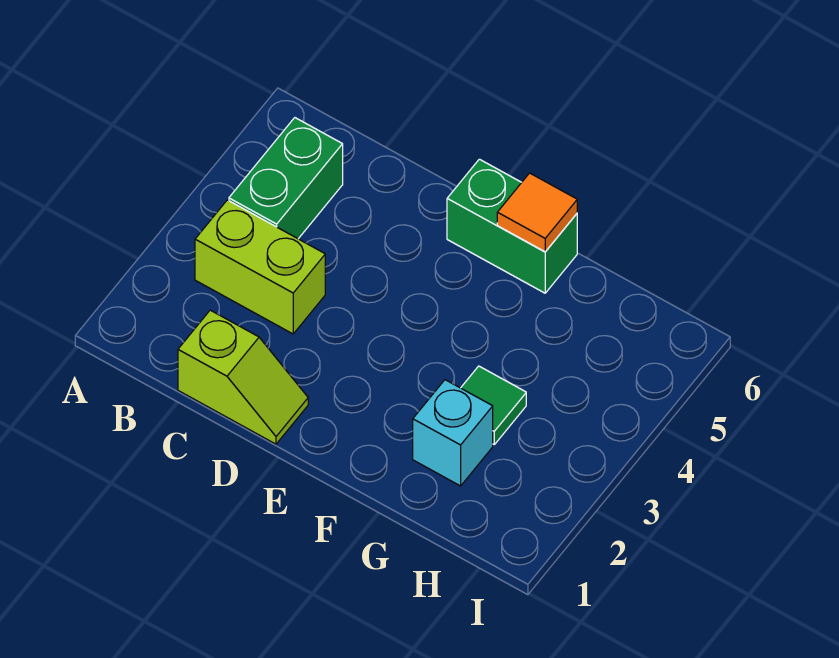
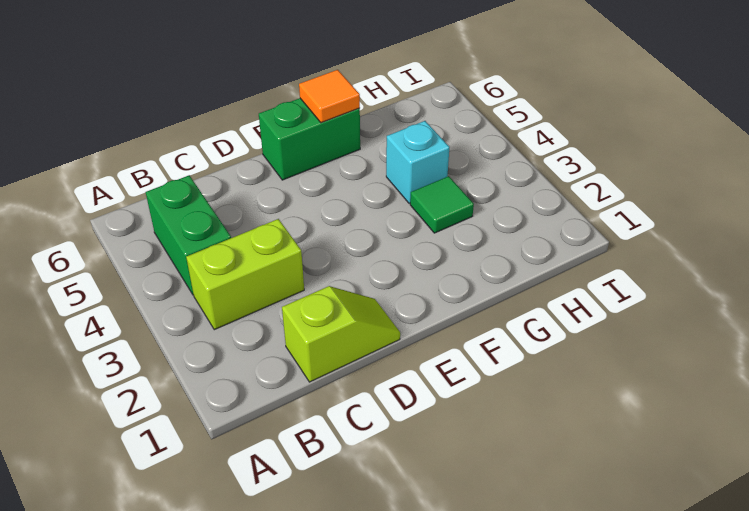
cyan 1x1 brick [413,380,493,486] -> cyan 1x1 brick moved to [386,121,449,203]

